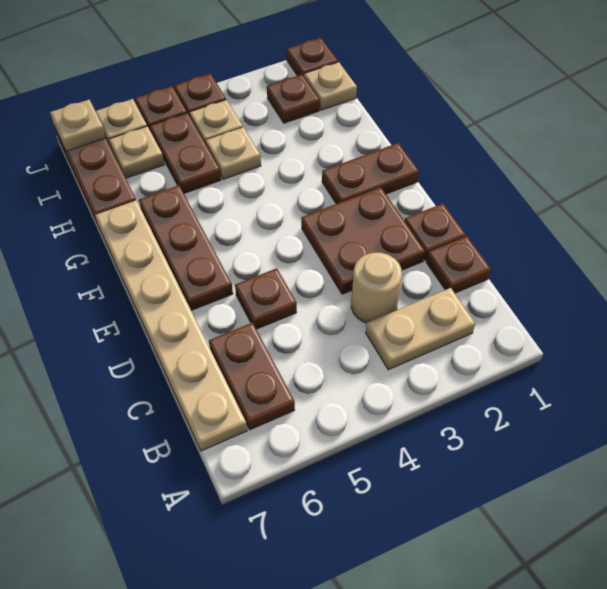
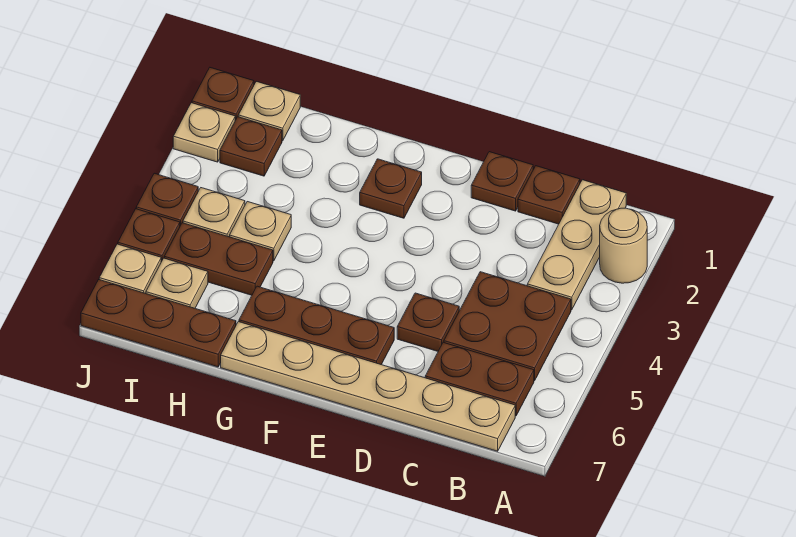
tan 1x2 plate [366,288,475,370] -> tan 1x3 plate [527,180,626,310]
tan 1x1 round brick [351,253,402,323] -> tan 1x1 round brick moved to [600,208,647,283]
brown 2x2 plate [301,187,425,294] -> brown 2x2 plate moved to [444,272,571,381]
brown 1x2 plate [322,143,419,204] -> brown 1x1 plate [360,159,422,218]
tan 1x1 plate [50,100,106,151] -> tan 1x1 plate moved to [173,103,235,162]

